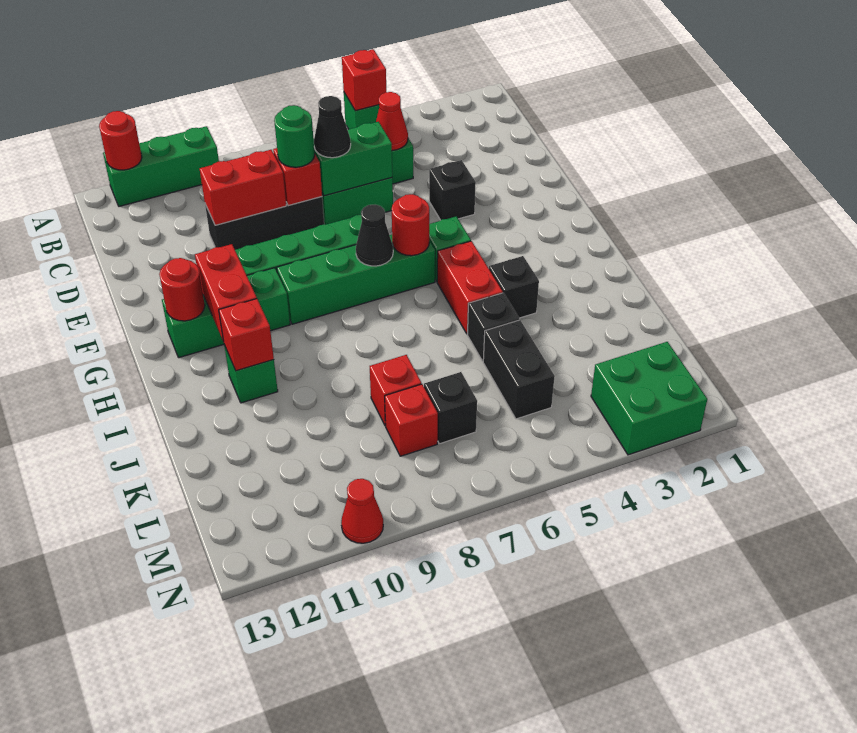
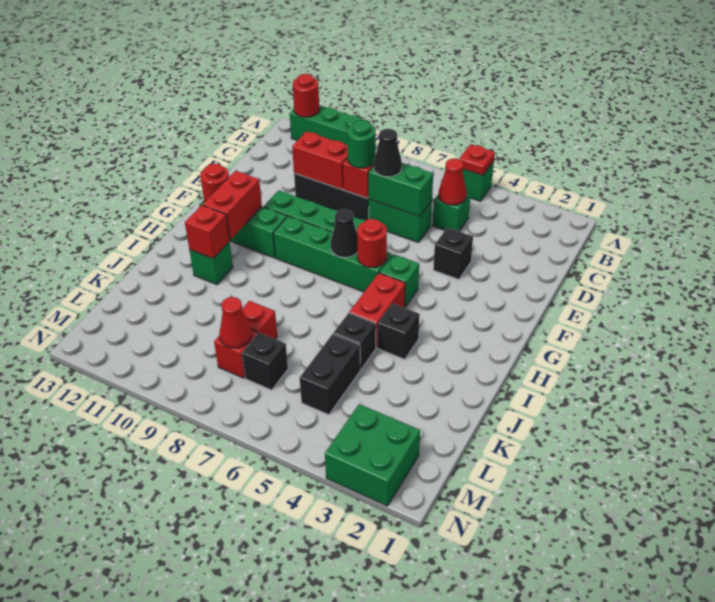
red 1x1 brick [342,49,386,111] -> red 1x1 plate [459,144,495,175]
red 1x1 cone [341,479,383,543] -> red 1x1 cone moved to [220,297,252,348]

